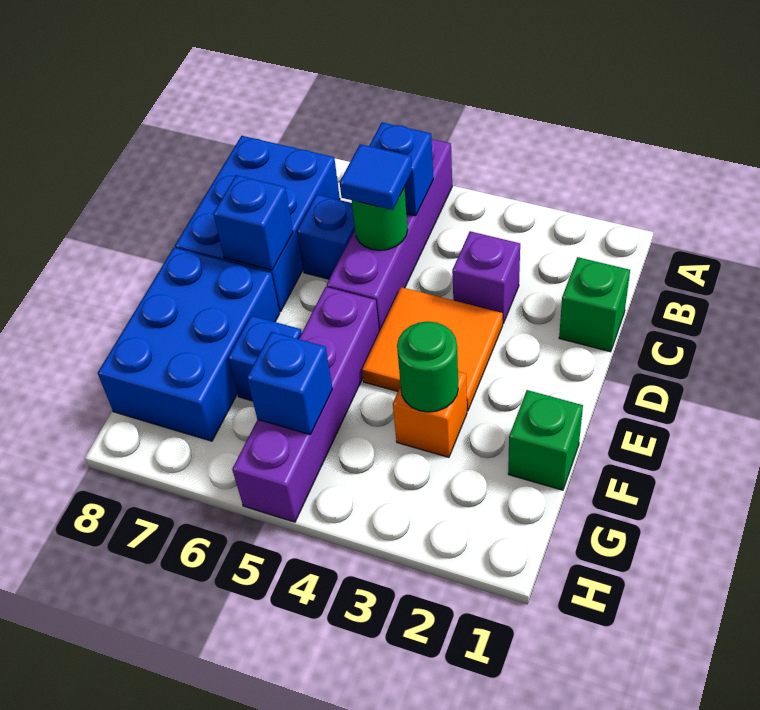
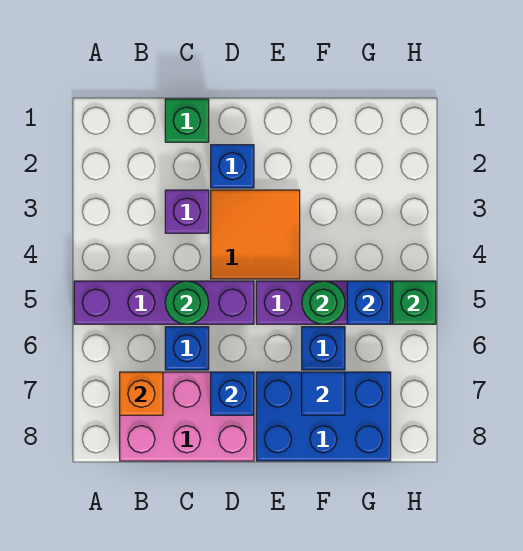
blue 1x1 brick [369,122,433,216] -> blue 1x1 brick moved to [211,145,254,188]
blue 2x3 brick [175,136,340,312] -> pink 2x3 brick [120,372,254,461]
blue 1x1 tile [340,144,412,210] -> blue 1x1 tile moved to [302,372,345,415]
green 1x1 brick [508,390,583,490] -> green 1x1 brick moved to [393,281,436,324]
orange 1x1 brick [393,372,467,457] -> orange 1x1 brick moved to [120,372,163,415]
green 1x1 round brick [397,321,458,412] -> green 1x1 round brick moved to [302,281,345,324]

